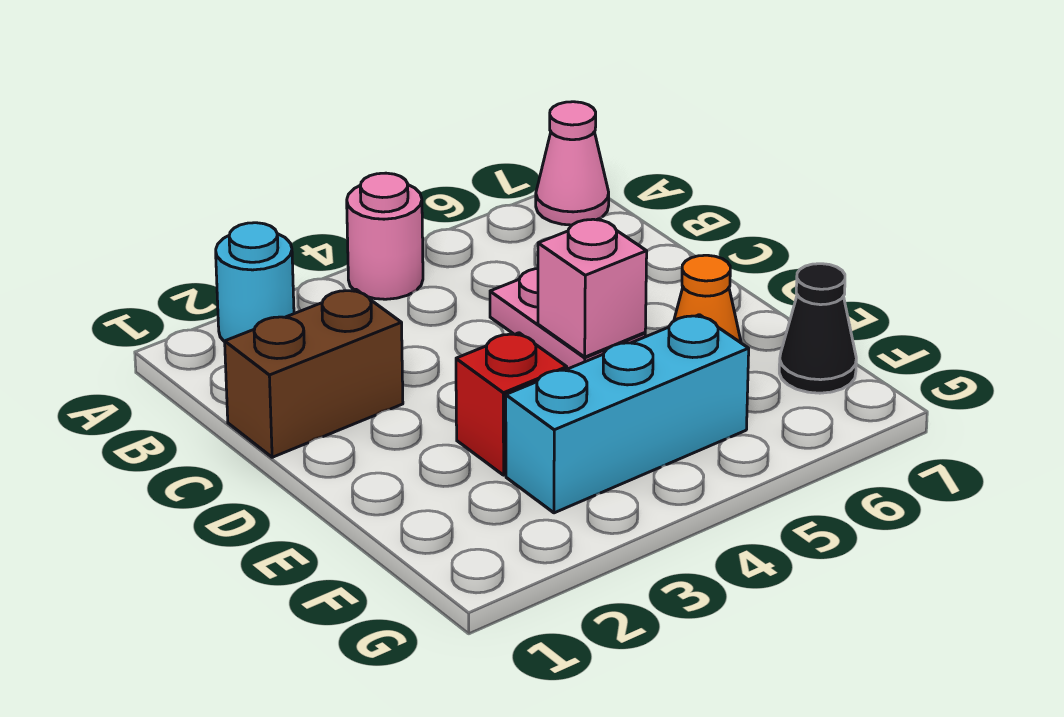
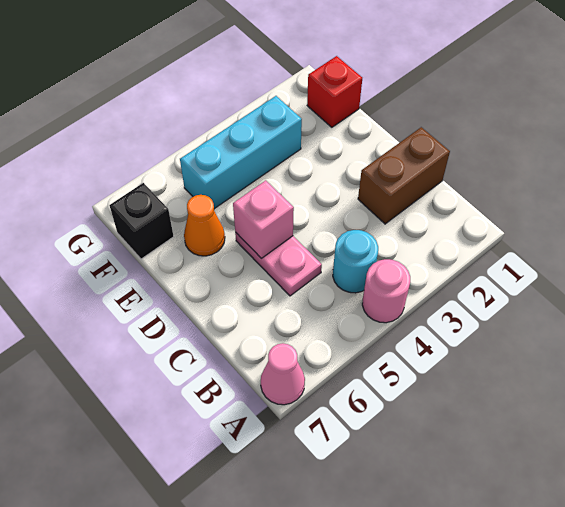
cyan 1x1 round brick [216,223,294,342] -> cyan 1x1 round brick moved to [333,230,378,293]
red 1x1 brick [456,333,567,475] -> red 1x1 brick moved to [307,56,362,127]
black 1x1 cone [779,264,856,393] -> black 1x1 brick [110,183,174,259]

